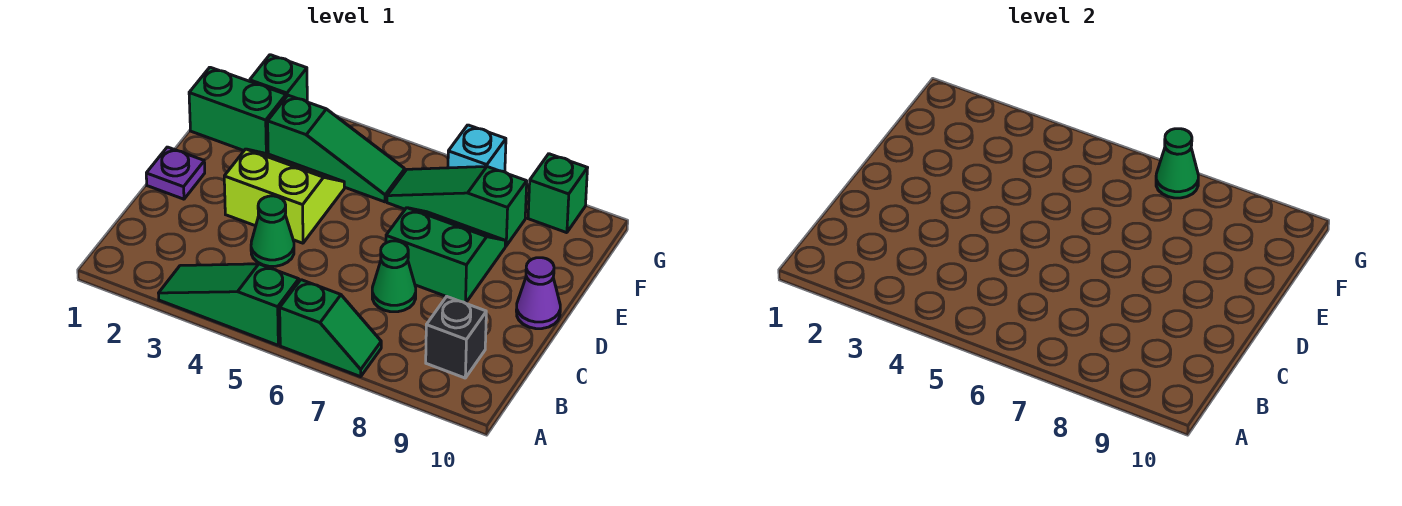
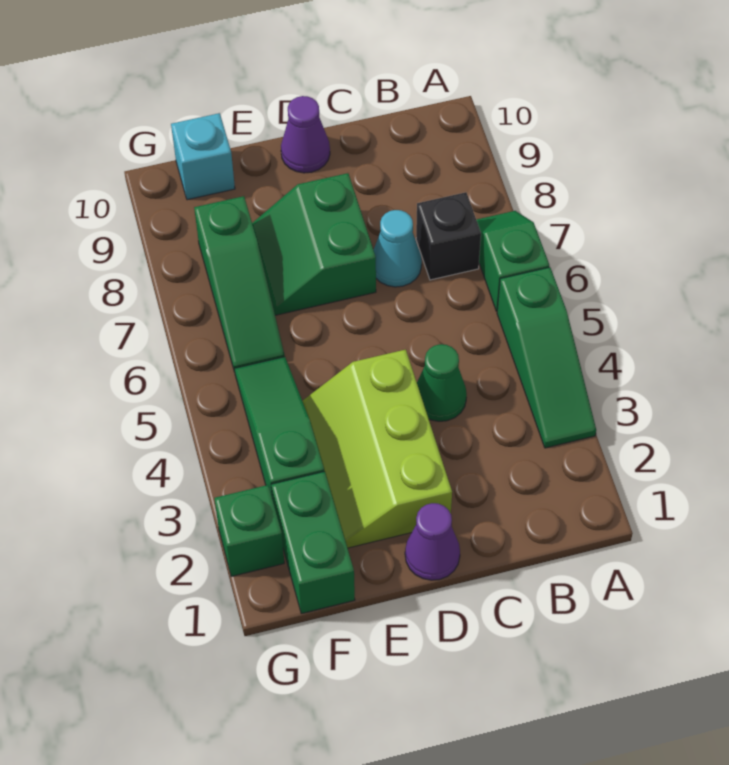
black 1x1 brick [426,296,486,378] -> black 1x1 brick moved to [416,192,481,280]
green 1x1 cone [372,241,416,312] -> cyan 1x1 cone [374,210,422,287]
purple 1x1 plate [146,147,205,199] -> purple 1x1 cone [405,503,460,580]
lime 2x2 slope [224,149,344,243] -> lime 2x3 slope [303,350,452,548]
cyan 1x1 brick [448,125,506,172] -> cyan 1x1 brick moved to [171,113,235,200]
green 1x1 cone [1156,129,1198,198] -> none
green 1x1 brick [528,154,587,233] -> none

